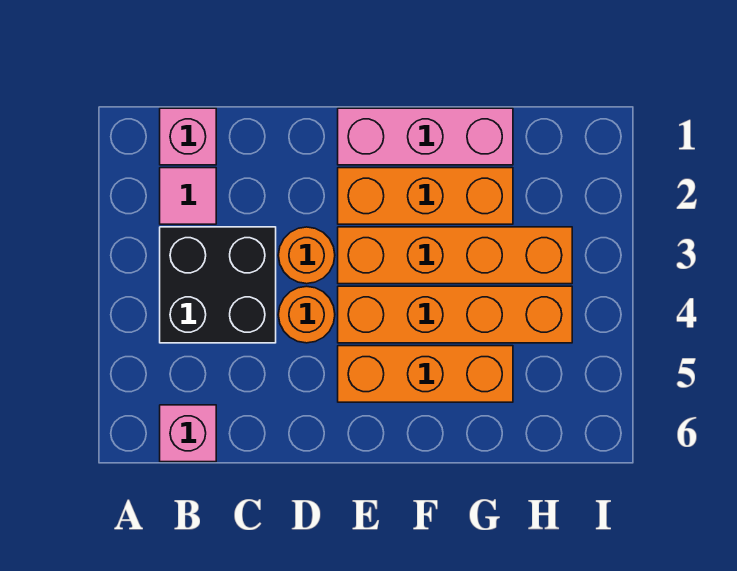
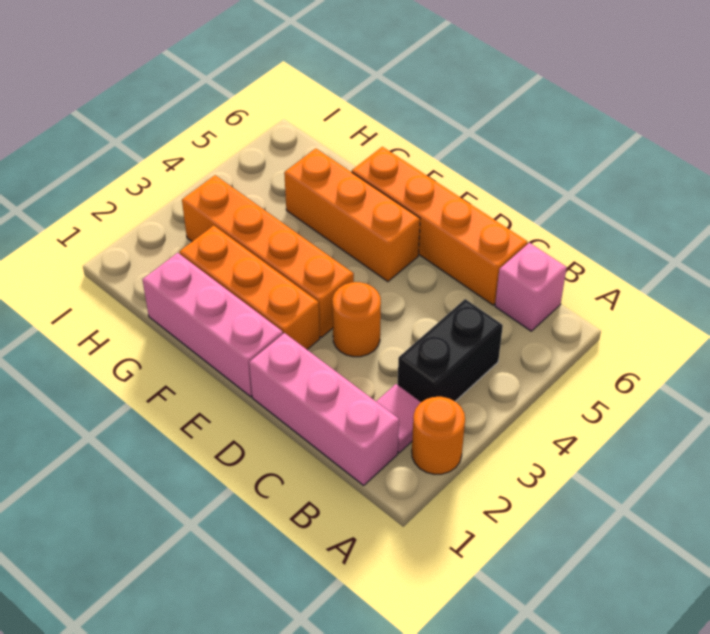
pink 1x1 brick [160,108,216,165] -> pink 1x3 brick [249,333,399,485]
black 2x2 brick [160,227,276,343] -> black 1x2 brick [398,299,503,402]
orange 1x1 round brick [278,286,335,343] -> orange 1x1 round brick moved to [412,397,465,474]
orange 1x4 brick [338,286,572,343] -> orange 1x4 brick moved to [352,147,527,305]

